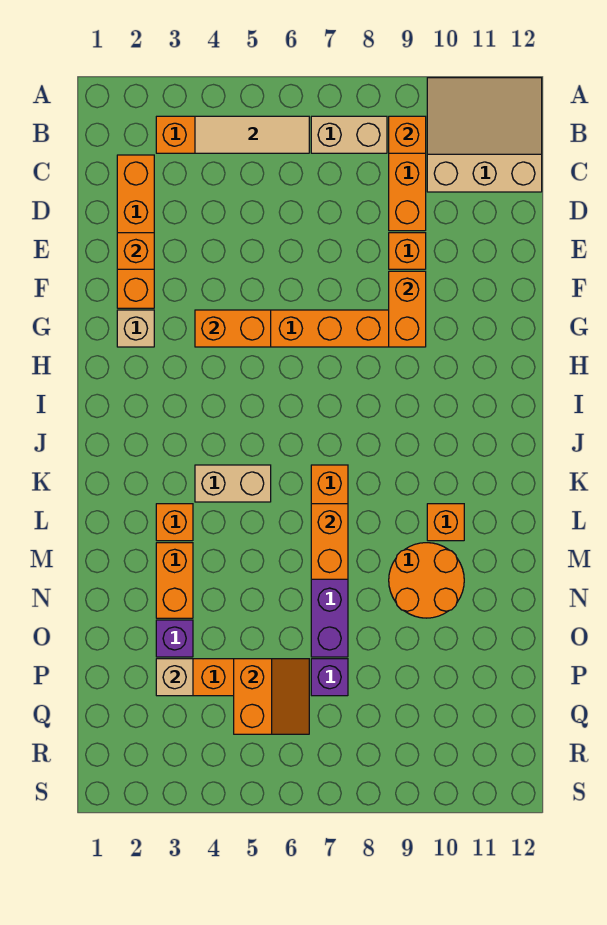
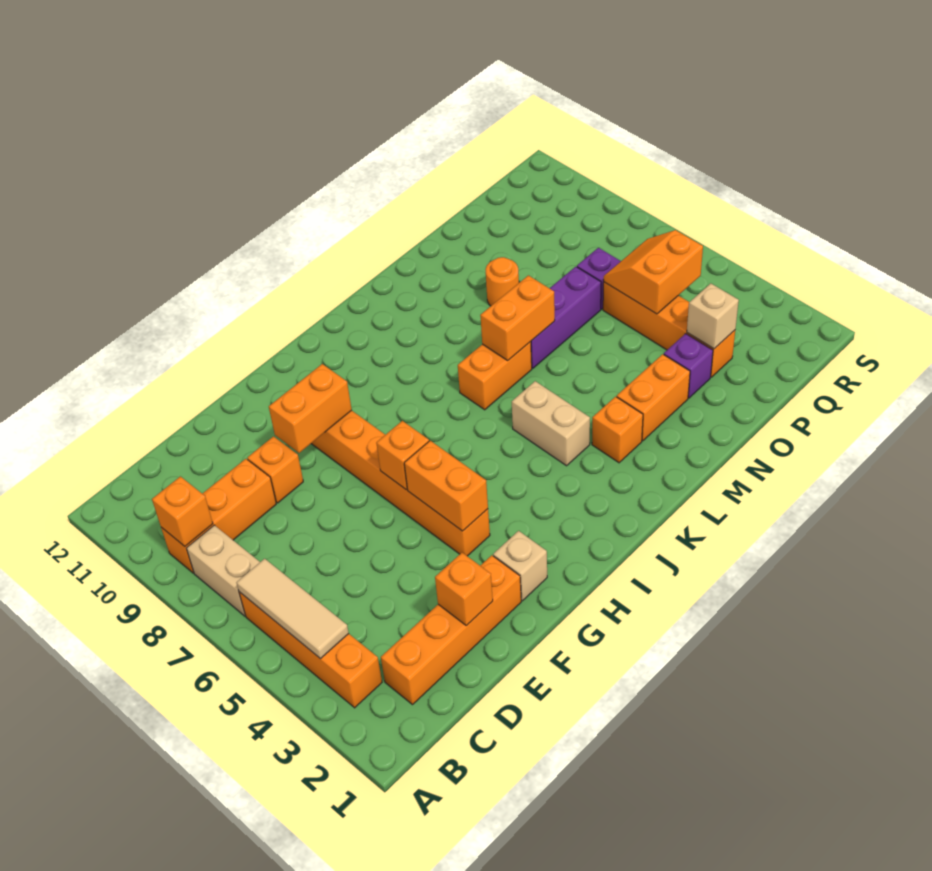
tan 3x3 slope [427,78,542,192] -> none
orange 1x1 brick [427,504,464,541] -> orange 1x1 brick moved to [376,421,429,490]
orange 2x2 round brick [389,543,464,618] -> orange 1x1 round brick [485,257,519,306]

